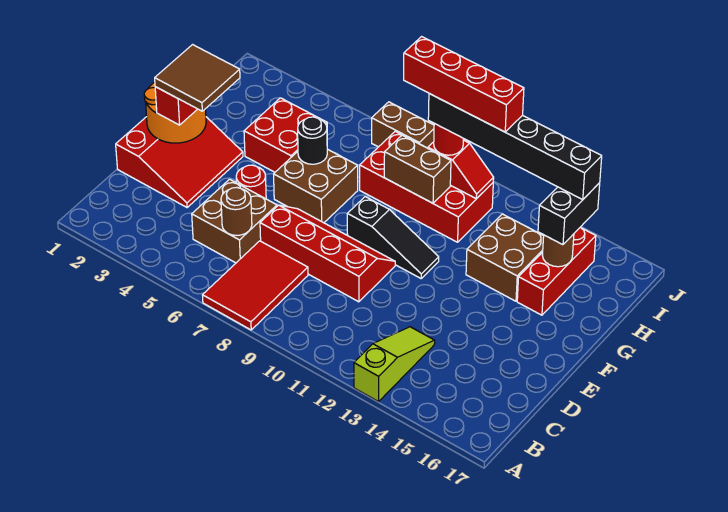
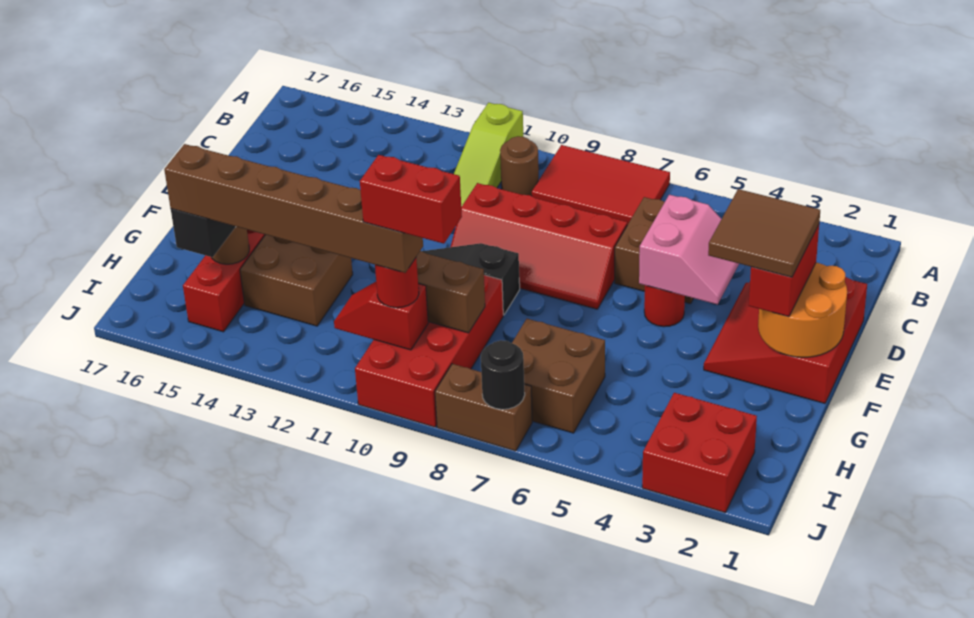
red 2x3 tile [203,241,308,330] -> red 2x3 tile turned to [532,145,670,225]
lime 1x3 slope [354,327,435,402] -> lime 1x3 slope moved to [454,103,523,207]
brown 1x1 round brick [221,188,252,235] -> brown 1x1 round brick moved to [500,136,539,196]
none -> pink 2x2 slope [639,195,739,304]
brown 2x2 brick [274,149,358,223] -> brown 2x2 brick moved to [512,319,605,433]
red 2x2 brick [244,98,327,172] -> red 2x2 brick moved to [642,393,757,513]
black 1x1 round brick [298,117,327,164] -> black 1x1 round brick moved to [481,340,525,409]
red 2x4 brick [360,131,493,242] -> red 2x4 brick turned to [355,275,503,427]
red 1x4 brick [404,37,524,132] -> red 1x2 brick [360,155,462,244]
black 1x6 brick [428,94,602,199] -> brown 1x6 brick [164,144,423,273]

